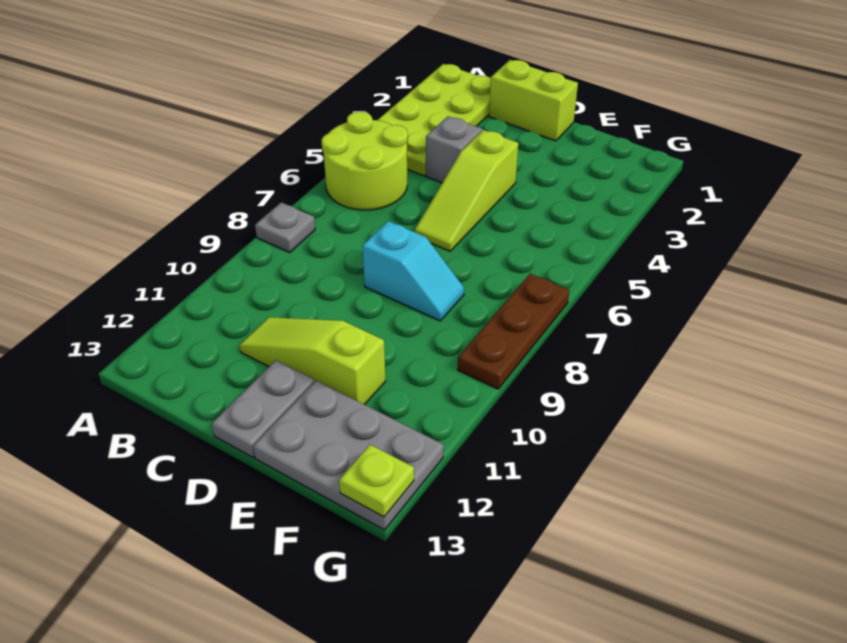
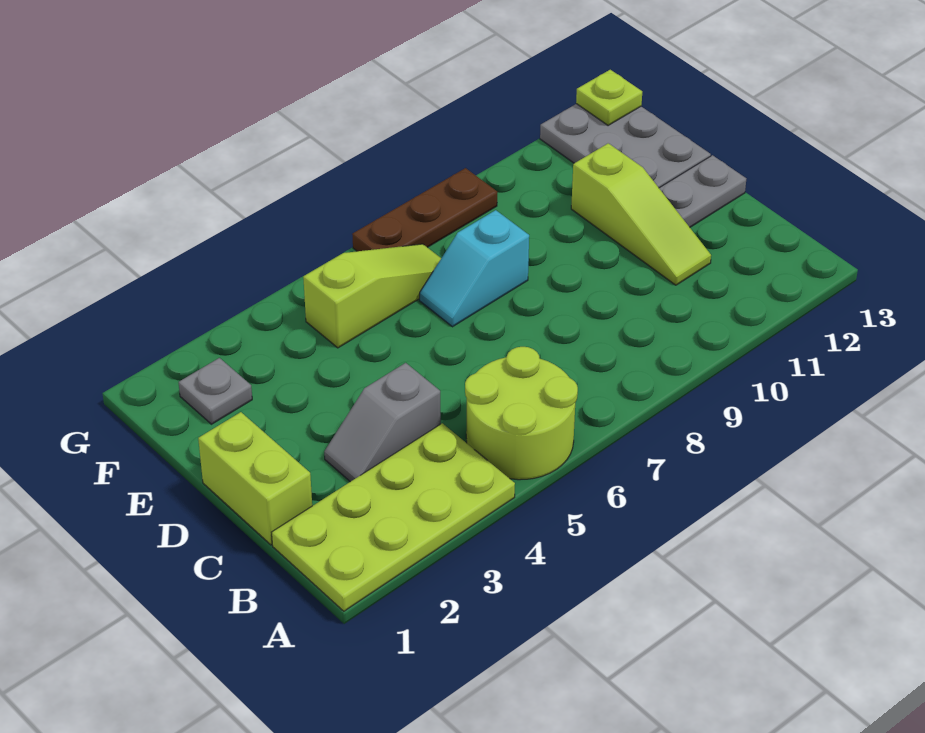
grey 1x1 plate [255,202,315,253] -> grey 1x1 plate moved to [179,358,252,424]
lime 1x3 slope [415,130,518,251] -> lime 1x3 slope moved to [303,244,441,348]
cyan 1x2 slope [363,221,464,321] -> cyan 1x2 slope turned to [420,210,529,327]

